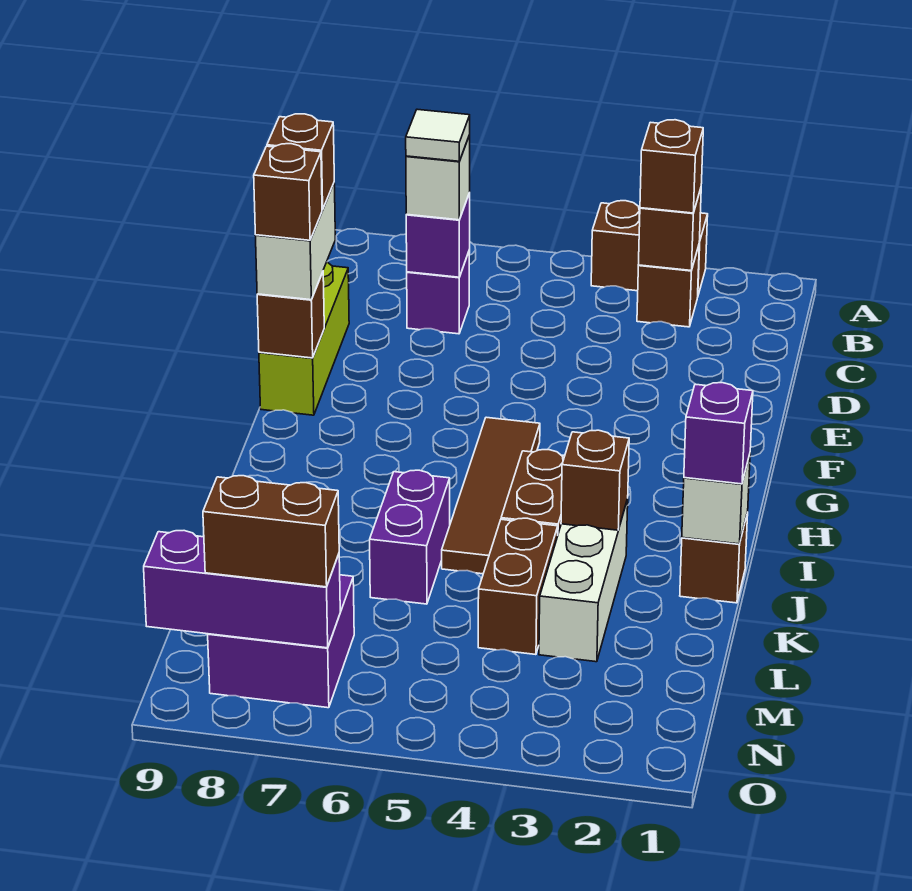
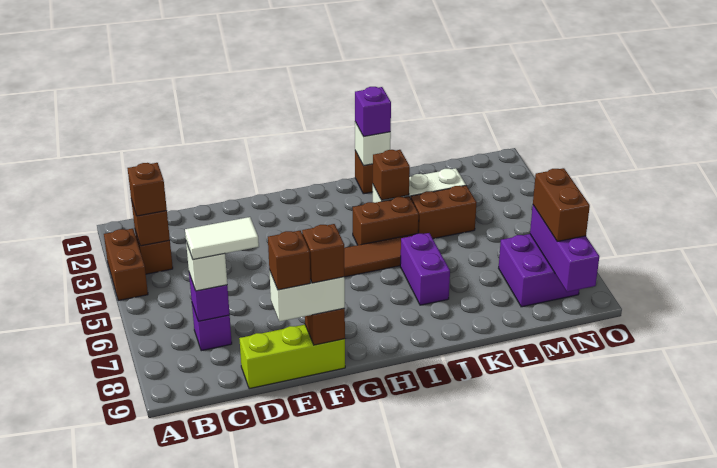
white 1x1 tile [406,109,470,161] -> white 1x2 tile [185,217,259,260]
purple 1x2 brick [370,470,450,604] -> purple 1x2 brick turned to [400,233,450,305]

